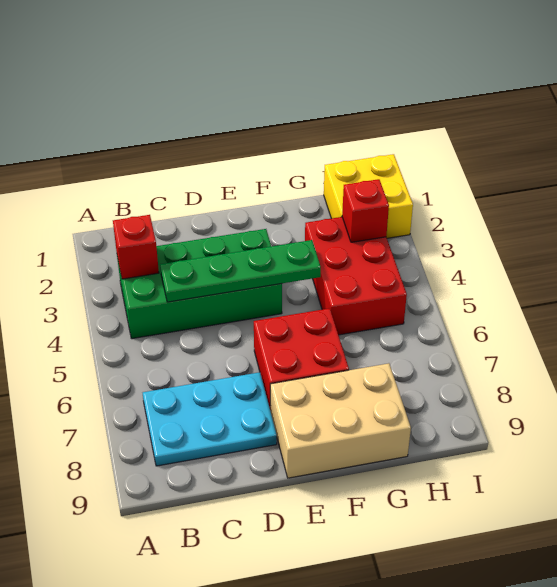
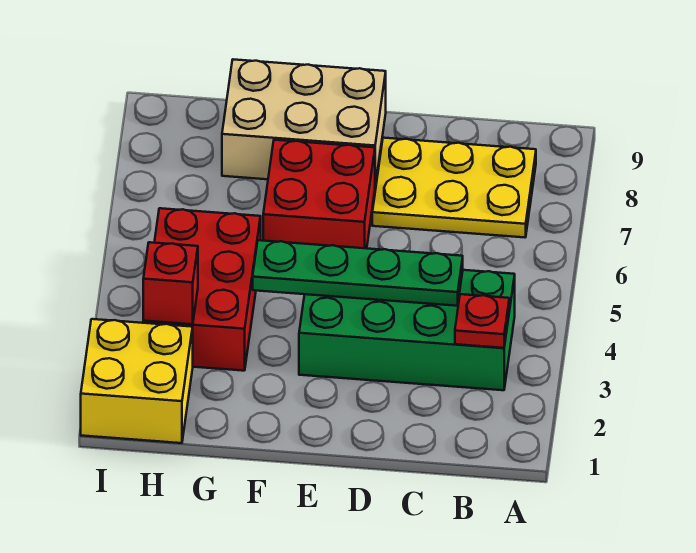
red 1x1 brick [113,215,159,279] -> red 1x1 plate [455,294,509,348]
cyan 2x3 plate [143,372,277,466] -> yellow 2x3 plate [372,138,536,237]

